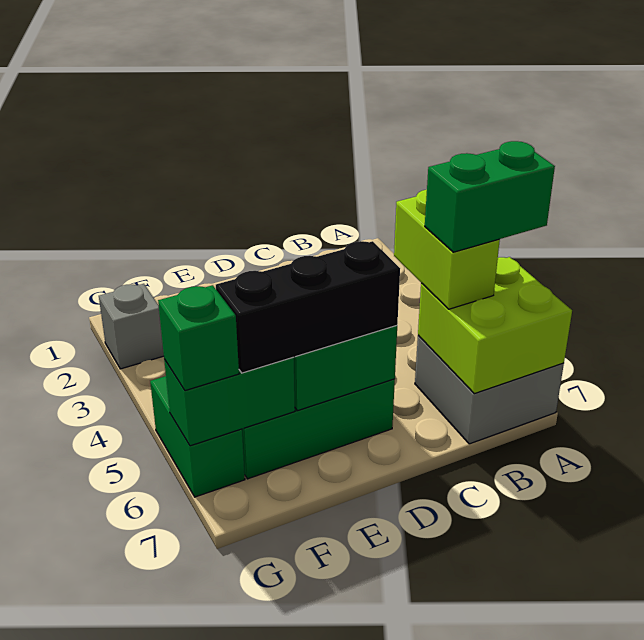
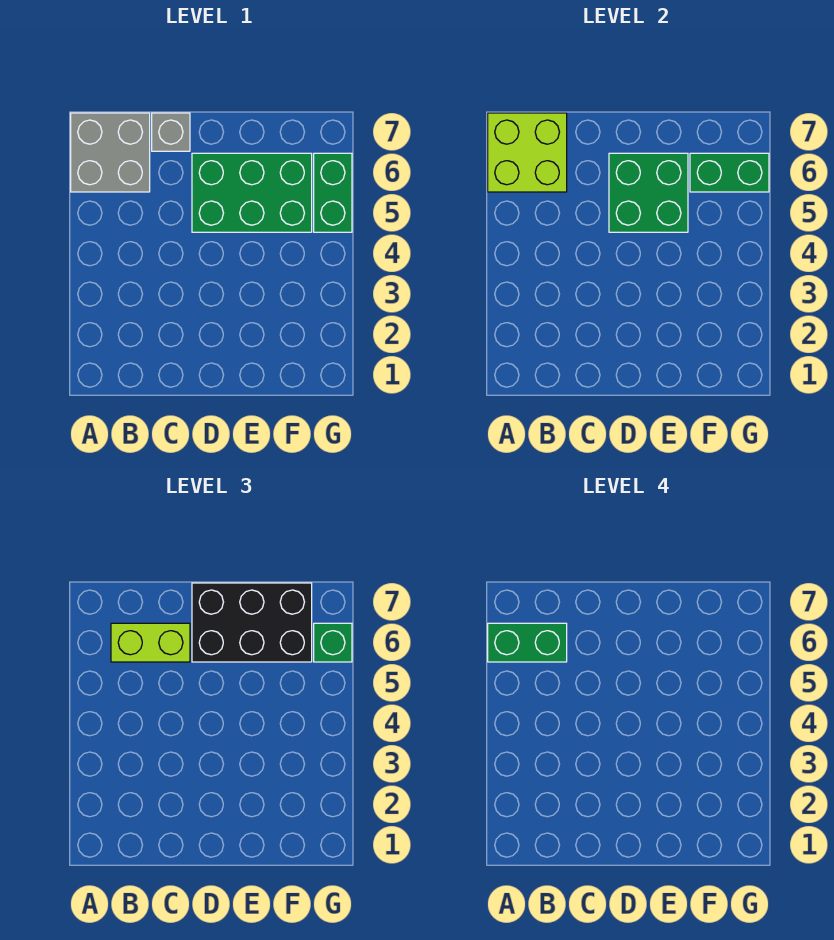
lime 1x2 brick [394,190,500,309] -> lime 1x2 brick turned to [111,623,190,662]
black 1x3 brick [216,241,400,373] -> black 2x3 brick [192,583,312,662]
grey 1x1 brick [99,284,164,369] -> grey 1x1 brick moved to [152,113,190,151]

